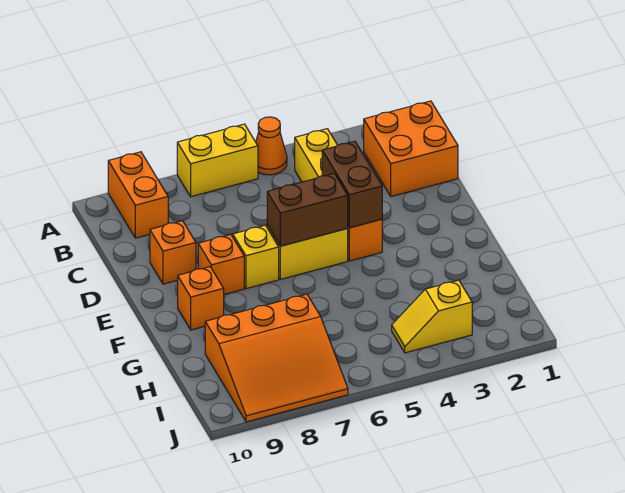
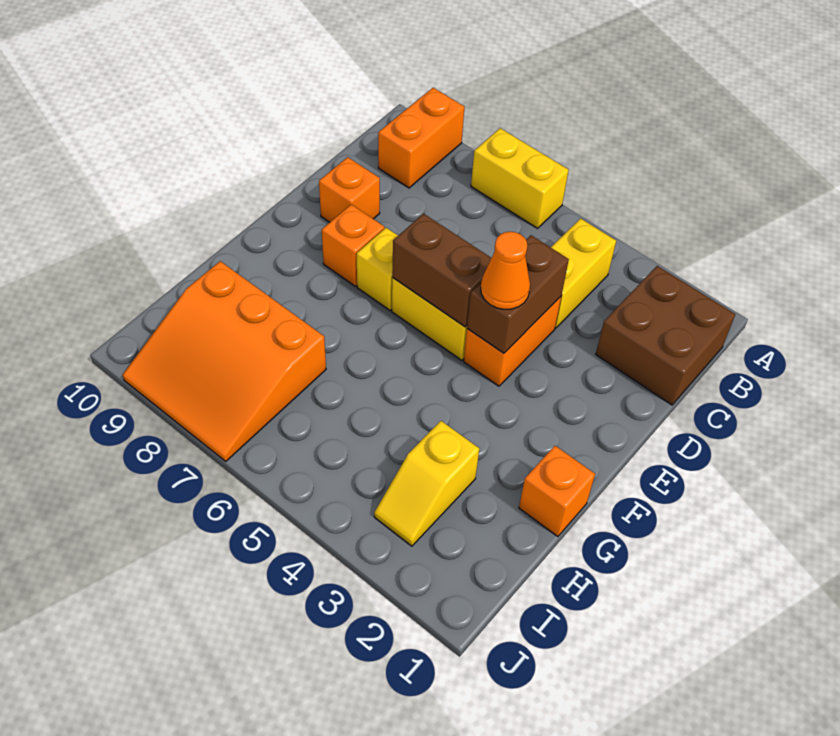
orange 1x1 cone [256,117,287,175] -> orange 1x1 cone moved to [481,232,530,309]
orange 2x2 brick [364,101,458,197] -> brown 2x2 brick [596,266,735,405]
orange 1x1 brick [178,267,224,330] -> orange 1x1 brick moved to [519,446,595,537]
yellow 1x2 slope [392,280,472,353] -> yellow 1x2 slope turned to [374,421,479,546]

